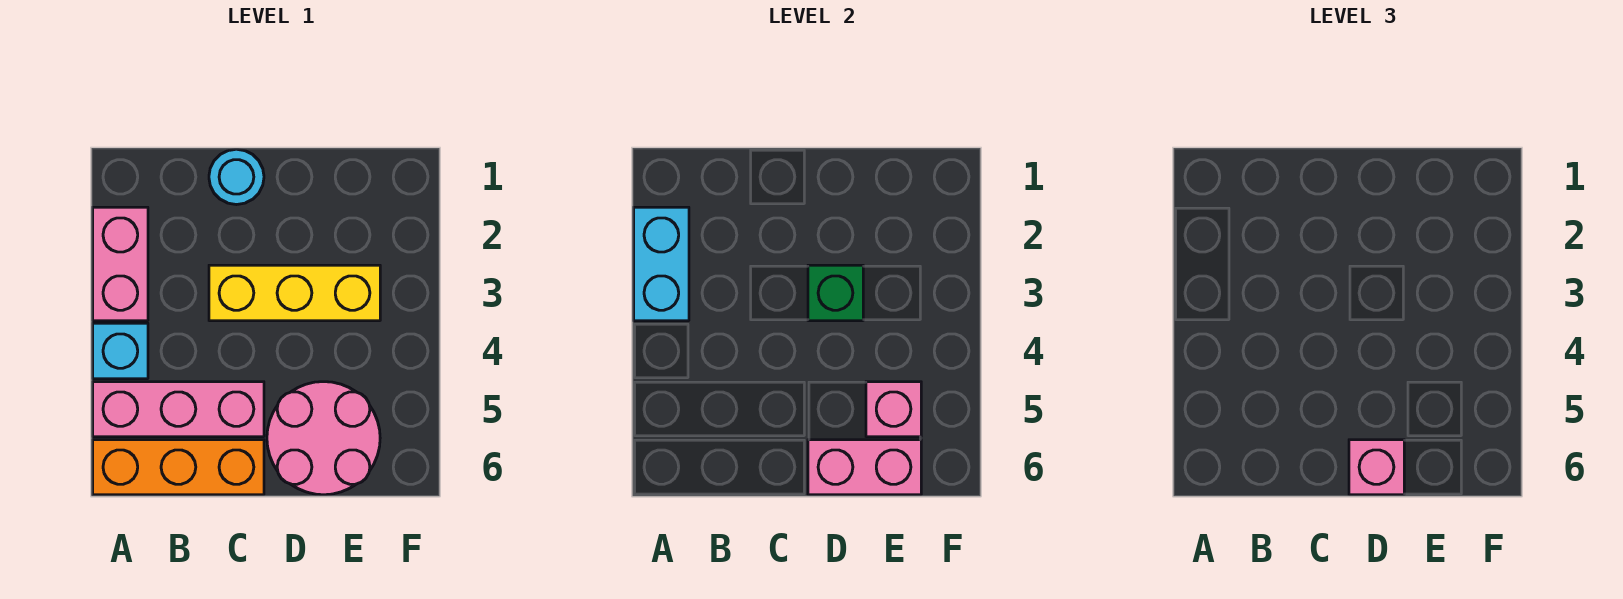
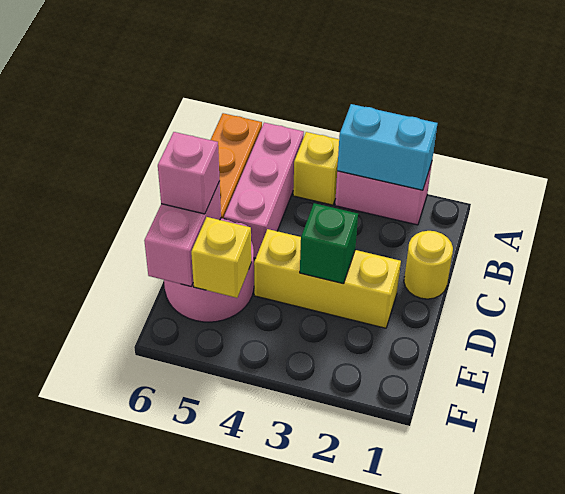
cyan 1x1 brick [93,323,148,379] -> yellow 1x1 brick [293,132,339,205]
cyan 1x1 round brick [209,149,264,205] -> yellow 1x1 round brick [404,231,453,299]
yellow 1x3 brick [209,265,380,321] -> yellow 1x3 brick turned to [254,229,401,328]
pink 1x1 brick [866,382,921,437] -> yellow 1x1 brick [191,217,251,298]

